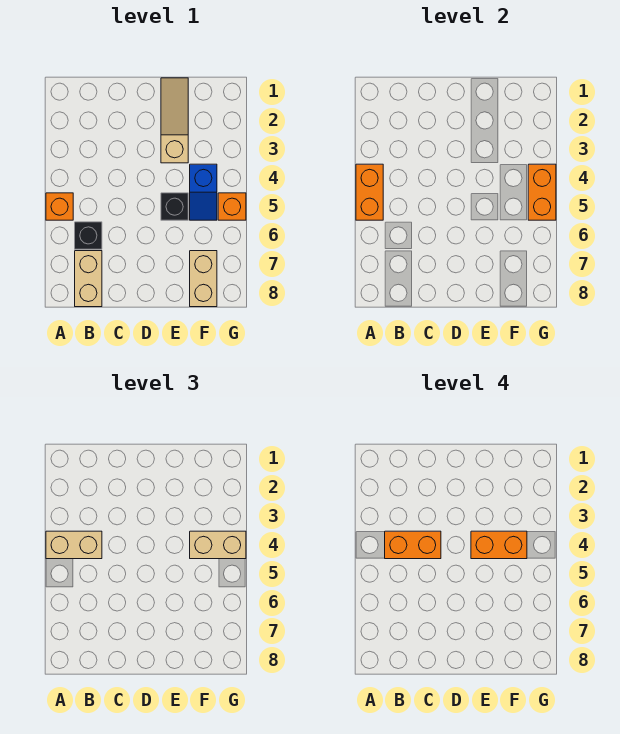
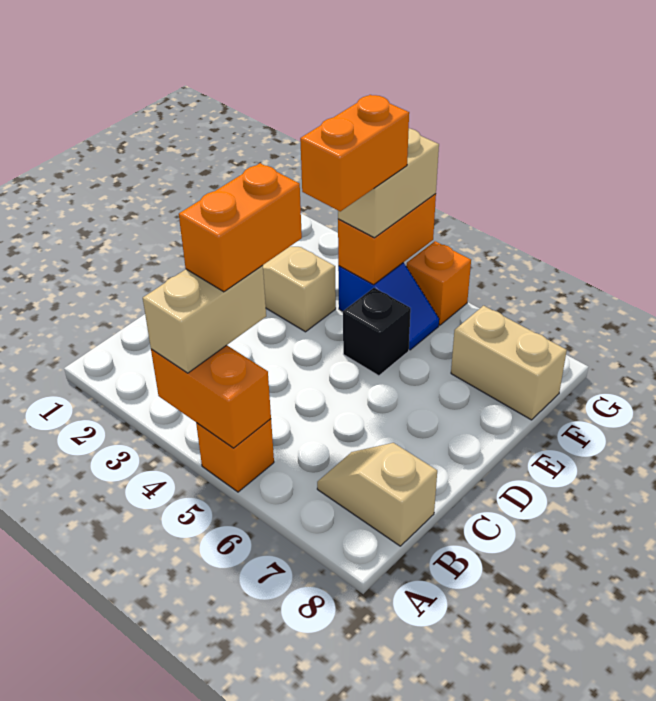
black 1x1 brick [75,222,102,249] -> none
tan 1x2 brick [75,251,102,307] -> tan 1x2 slope [317,443,437,546]
orange 1x2 brick [528,164,556,220] -> orange 1x2 brick turned to [338,194,436,285]

